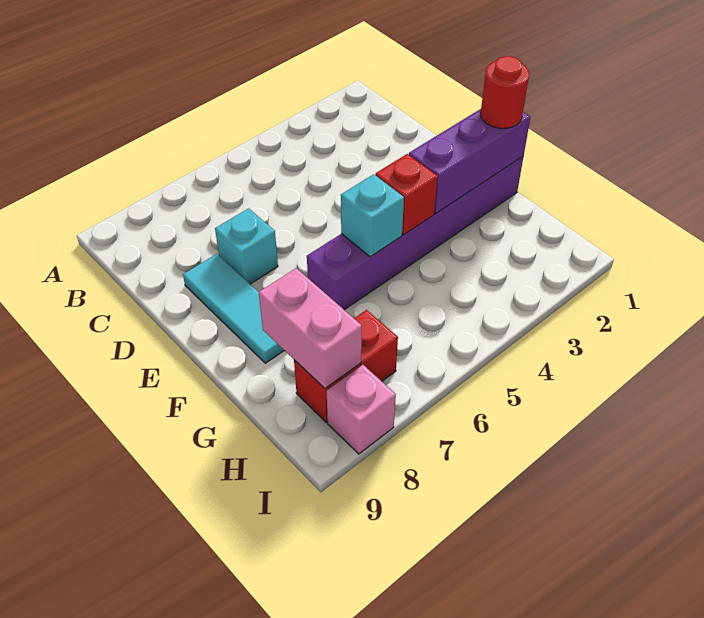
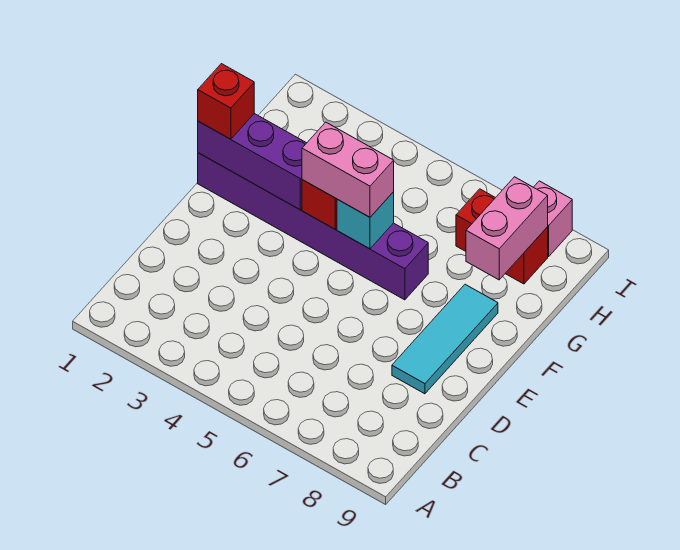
cyan 1x1 brick [215,208,278,284] -> none
red 1x1 round brick [481,56,529,128] -> red 1x1 brick [198,64,254,139]
none -> pink 1x2 brick [302,122,394,217]

